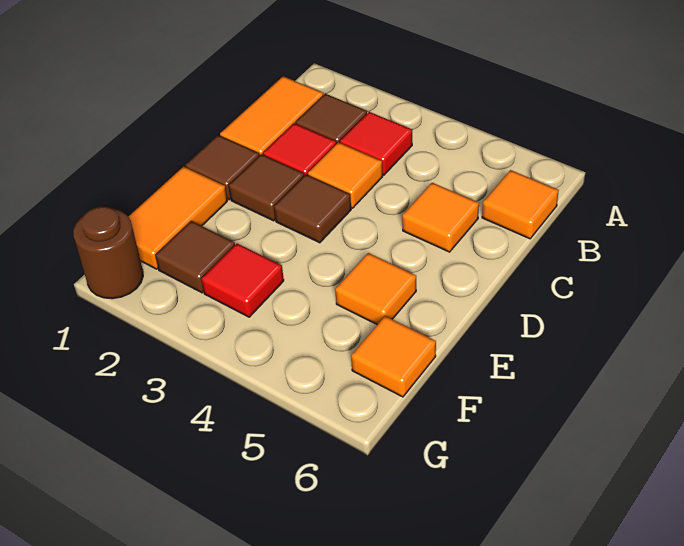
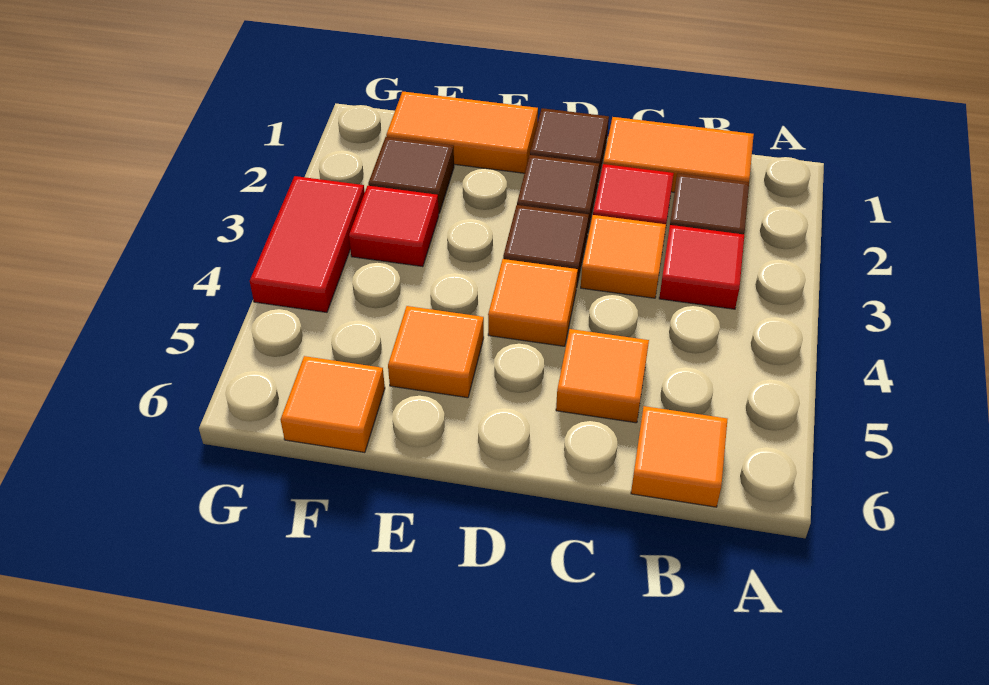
none -> orange 1x1 tile [488,259,578,346]
brown 1x1 round brick [73,207,143,299] -> none
none -> red 1x2 tile [250,176,365,312]

